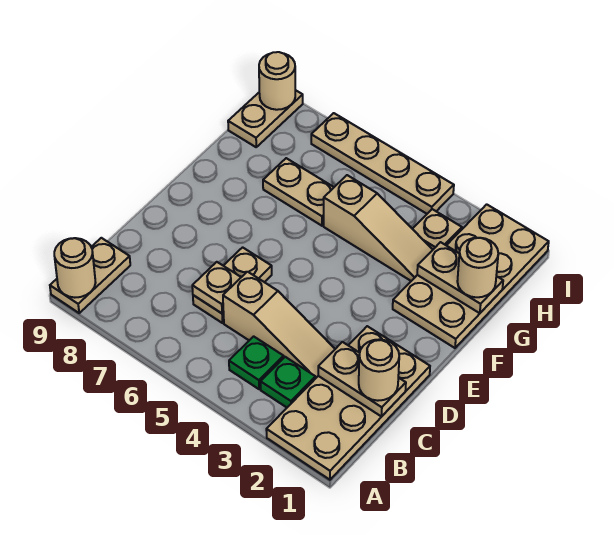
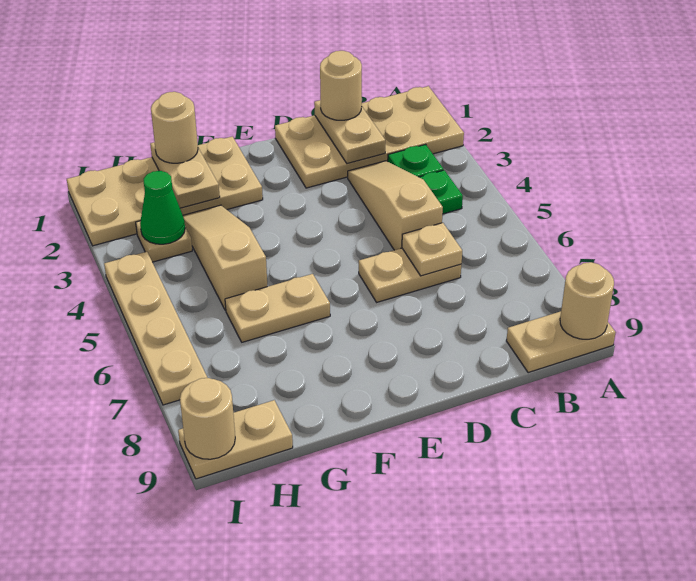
tan 1x2 plate [263,158,334,226] -> tan 1x2 plate turned to [225,274,330,342]
none -> green 1x1 cone [140,171,185,244]

